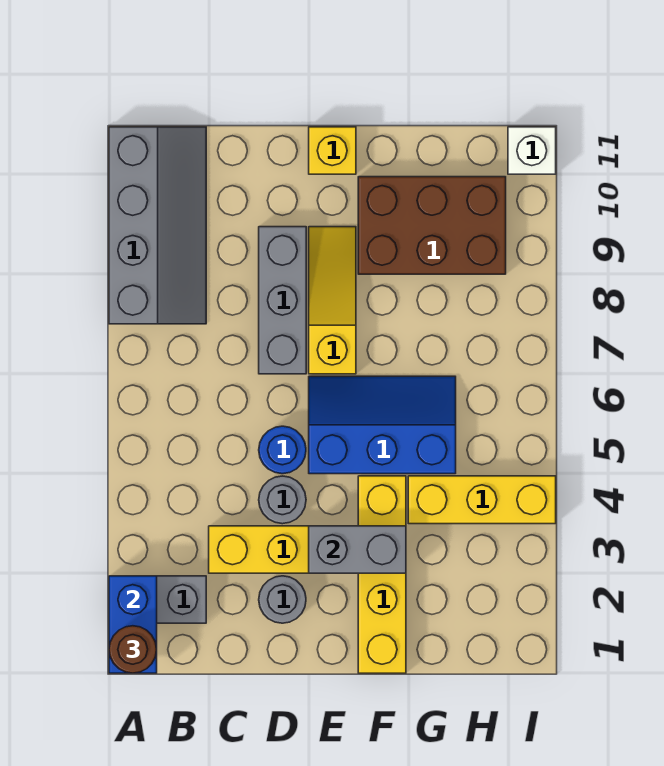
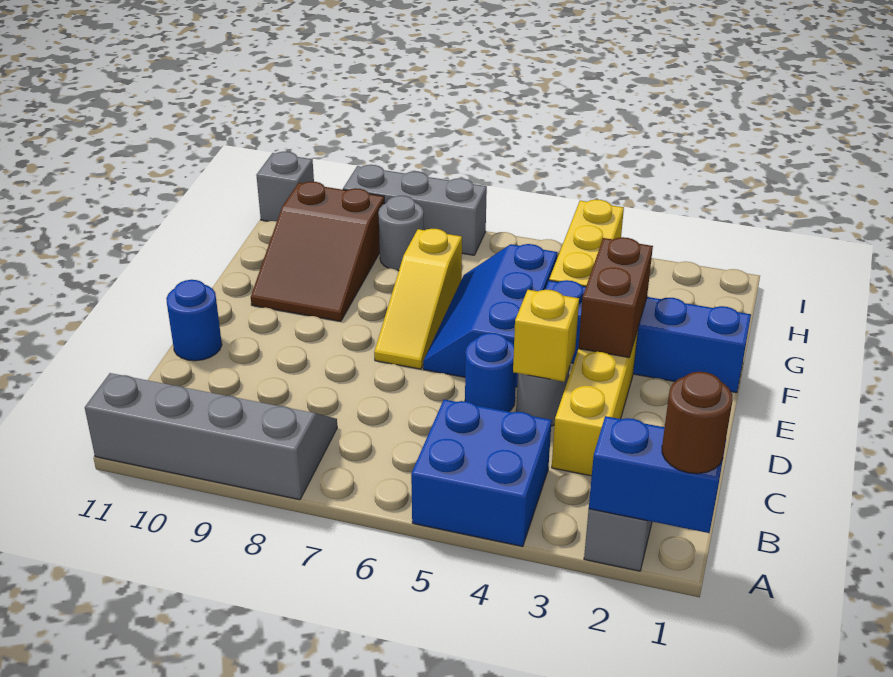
none -> blue 2x2 brick [411,400,552,547]
grey 1x1 round brick [259,576,306,623] -> grey 1x1 round brick moved to [378,196,424,271]
grey 1x3 brick [259,227,306,374] -> grey 1x3 brick moved to [343,165,487,255]
none -> blue 1x1 round brick [166,280,222,361]
grey 1x2 brick [309,526,406,573] -> brown 1x2 brick [578,237,653,358]
yellow 1x3 slope [309,227,356,374] -> yellow 1x3 slope turned to [374,229,462,369]
yellow 1x1 brick [309,127,356,174] -> yellow 1x1 brick moved to [513,290,579,382]
yellow 1x4 brick [358,476,406,673] -> blue 1x4 brick [545,280,751,393]
brown 2x3 brick [358,177,506,274] -> brown 2x3 slope [251,181,385,321]
white 1x1 brick [508,127,556,174] -> grey 1x1 brick [256,151,314,221]

